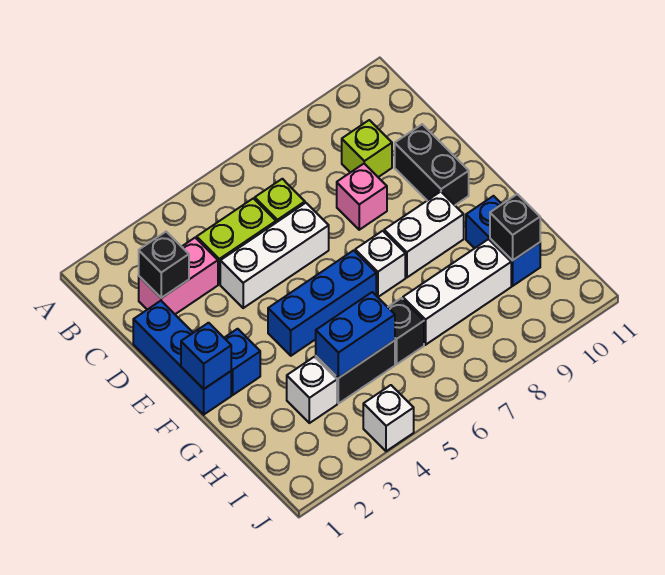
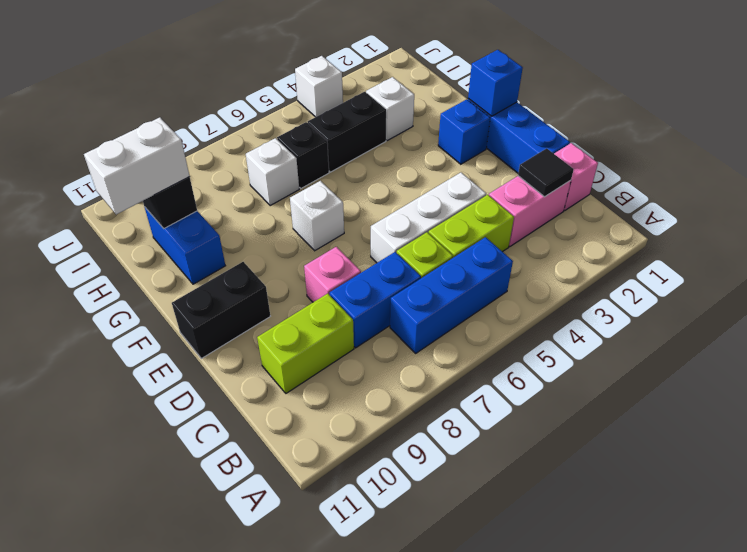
none -> pink 1x1 brick [554,143,598,211]
black 1x1 brick [139,232,189,298] -> black 1x1 tile [518,148,574,197]
lime 1x1 brick [342,120,392,177] -> lime 1x2 brick [257,294,354,393]
black 1x2 brick [395,124,469,205] -> black 1x2 brick turned to [172,262,270,359]
blue 1x3 brick [268,250,376,356] -> blue 1x3 brick moved to [390,237,513,353]
white 1x2 brick [384,192,464,277] -> white 1x2 brick moved to [84,117,190,215]
blue 1x2 brick [316,292,395,378] -> blue 1x2 brick moved to [330,252,421,348]
white 1x3 brick [403,239,511,345] -> white 1x1 brick [246,138,299,205]

